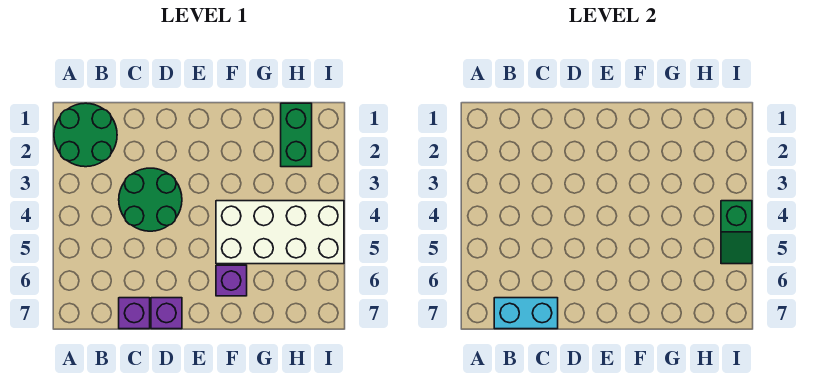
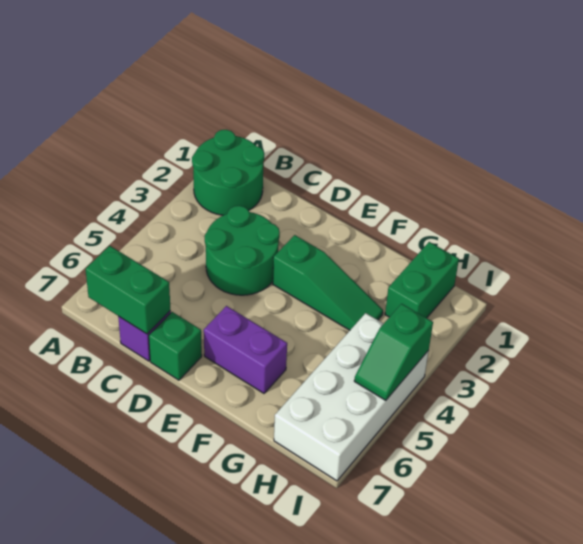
cyan 1x2 brick [494,298,558,329] -> green 1x2 brick [85,246,170,334]
purple 1x1 brick [151,298,182,329] -> green 1x1 brick [149,312,202,380]
none -> green 1x3 slope [273,235,383,330]
white 2x4 brick [216,201,344,264] -> white 2x4 brick turned to [274,313,429,481]
purple 1x1 brick [216,265,247,296] -> purple 1x2 brick [204,306,287,393]

